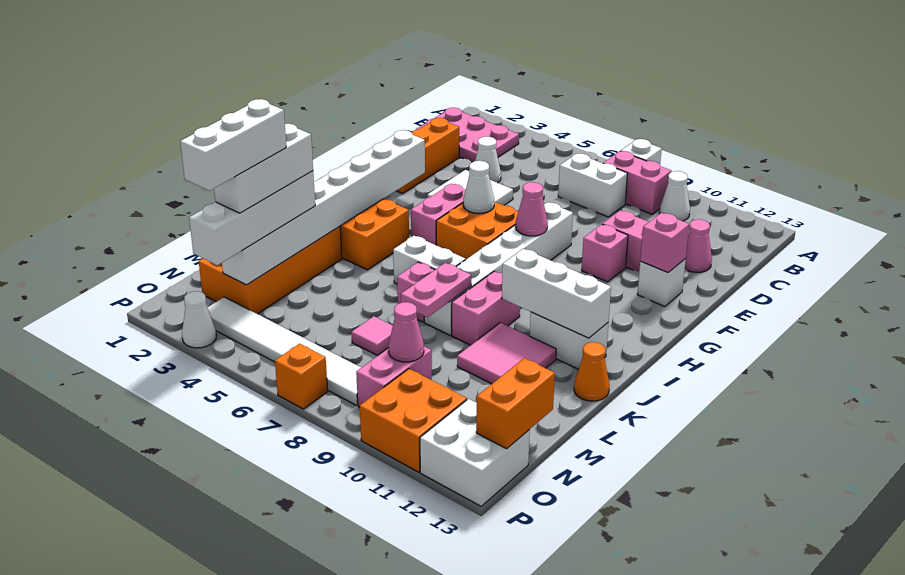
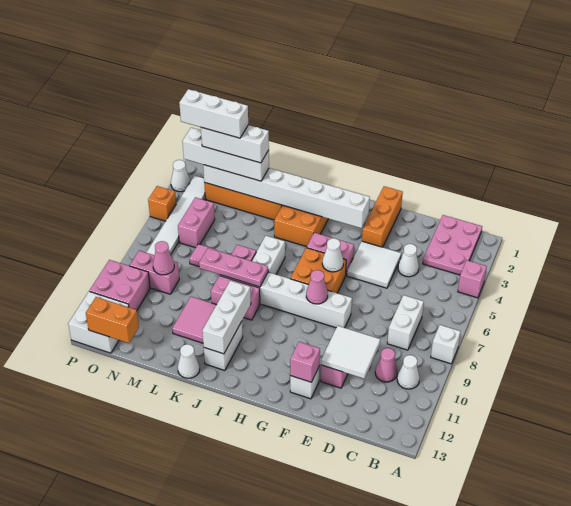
pink 1x2 brick [603,151,671,214] -> pink 1x2 brick moved to [178,197,215,248]
orange 1x3 brick [396,118,459,194] -> orange 1x3 brick turned to [362,186,403,247]
none -> white 2x2 tile [321,326,380,379]
pink 1x1 cone [685,219,712,272] -> pink 1x1 cone moved to [375,348,397,382]
pink 1x1 brick [582,224,628,282] -> pink 1x1 brick moved to [458,260,487,298]
pink 1x2 plate [401,263,471,317] -> pink 1x3 plate [199,248,268,287]
orange 1x1 cone [574,342,610,401] -> white 1x1 cone [178,344,200,378]
orange 2x2 brick [360,369,467,472] -> pink 2x2 brick [90,260,150,310]
orange 1x1 brick [275,344,328,409] -> orange 1x1 brick moved to [148,186,176,221]

